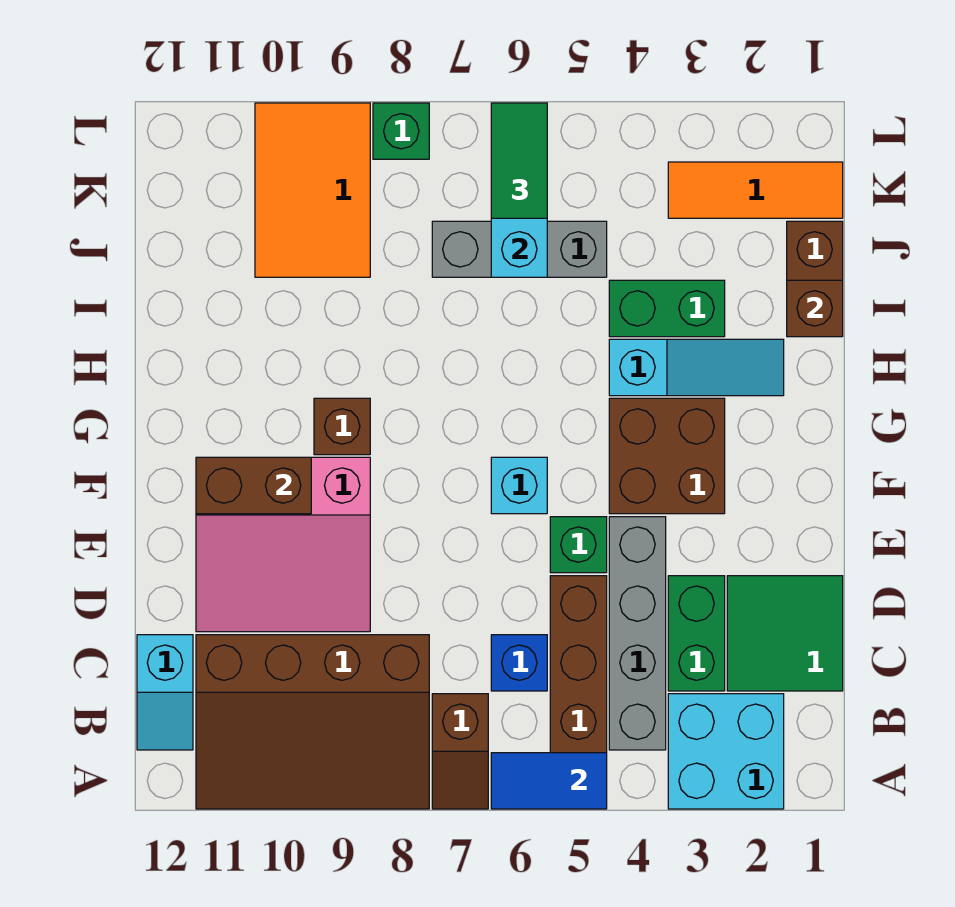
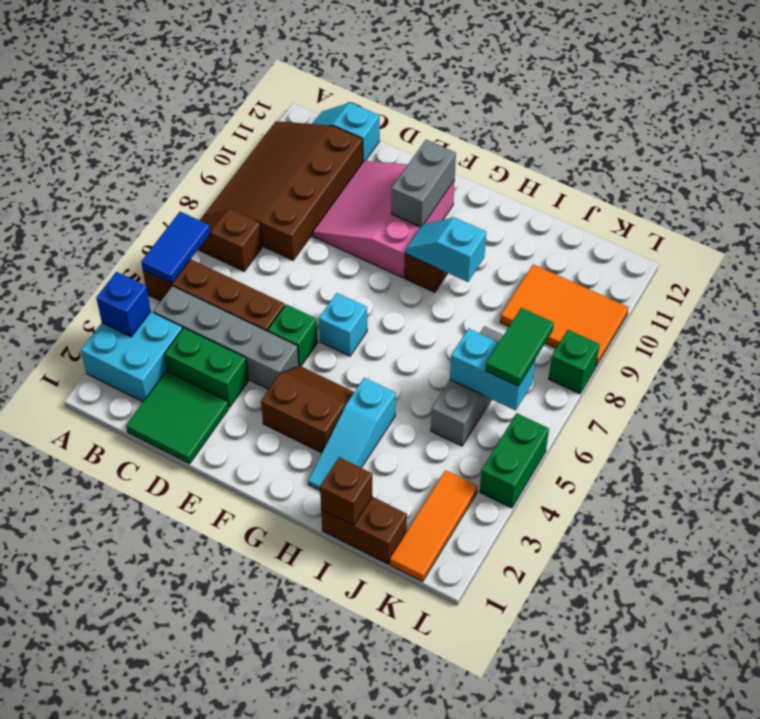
blue 1x1 brick [491,635,547,691] -> blue 1x1 brick moved to [96,272,151,337]
brown 2x2 brick [609,398,725,514] -> brown 2x2 slope [261,366,354,453]
brown 1x2 brick [196,457,311,514] -> grey 1x2 brick [391,140,456,227]
none -> cyan 1x2 slope [405,218,486,282]
green 1x2 brick [609,280,725,337] -> green 1x2 brick moved to [480,413,549,508]
green 1x2 tile [491,103,547,218] -> green 1x2 tile turned to [486,308,554,386]

